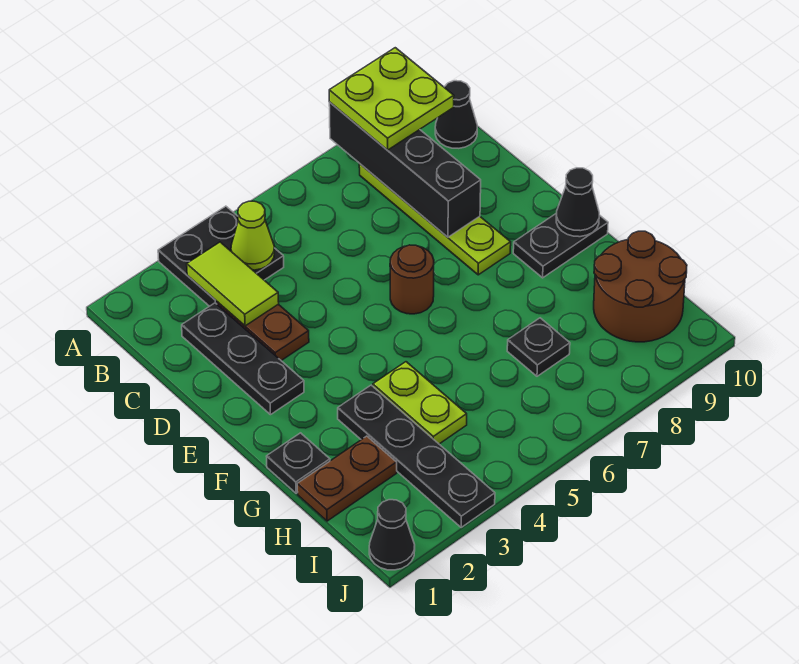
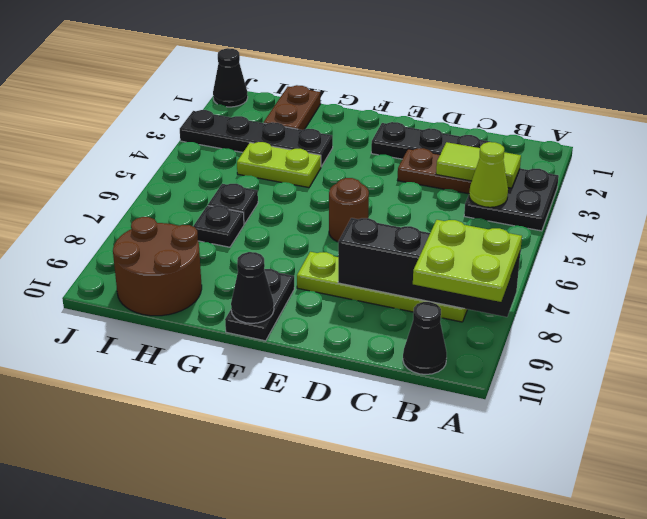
black 1x1 plate [267,433,330,493] -> black 1x1 plate moved to [208,184,258,224]

